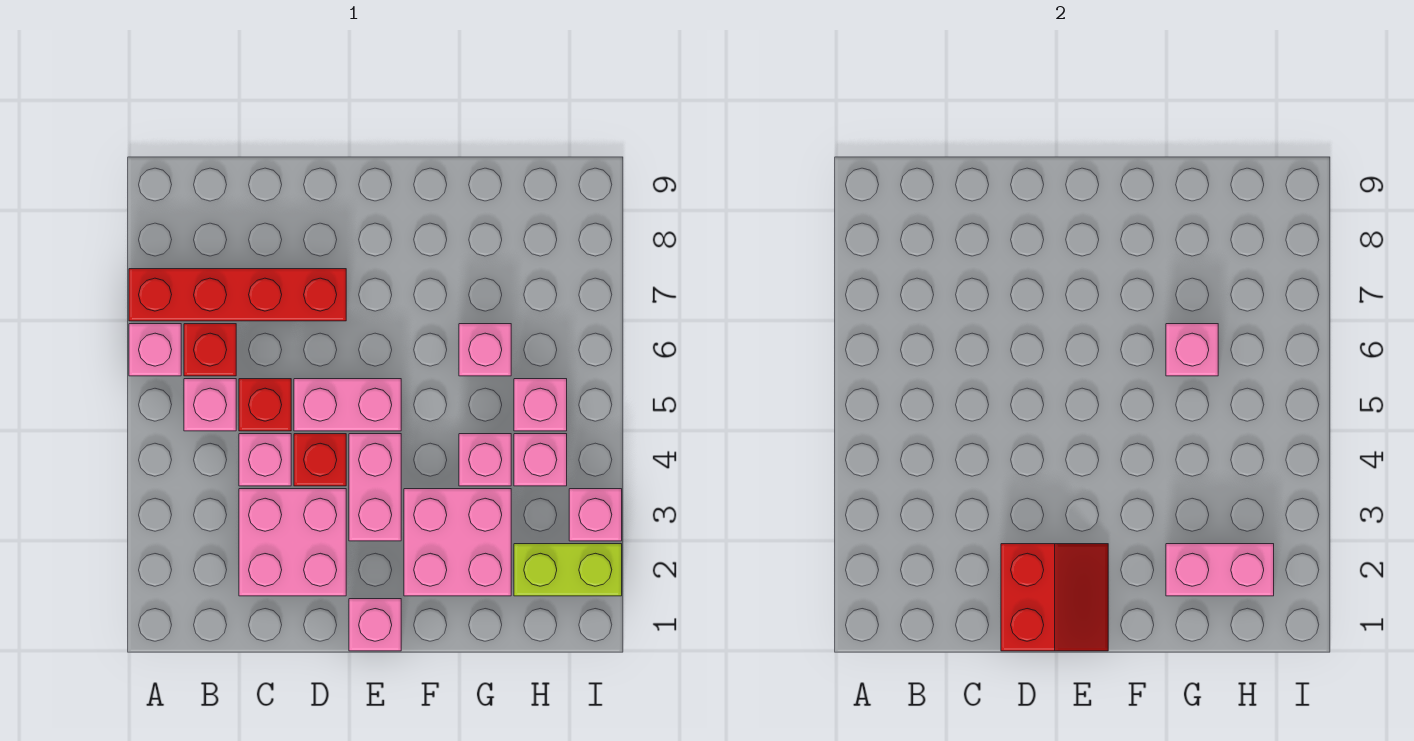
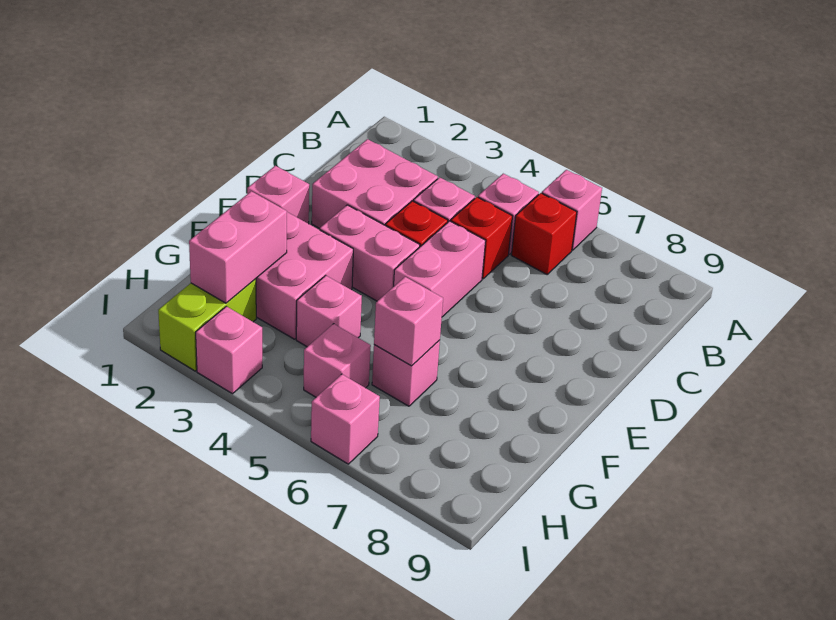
red 1x4 brick [129,269,346,321] -> none
red 2x2 slope [1001,544,1108,651] -> none
pink 1x1 brick [514,434,567,486] -> pink 1x1 brick moved to [311,374,380,464]

